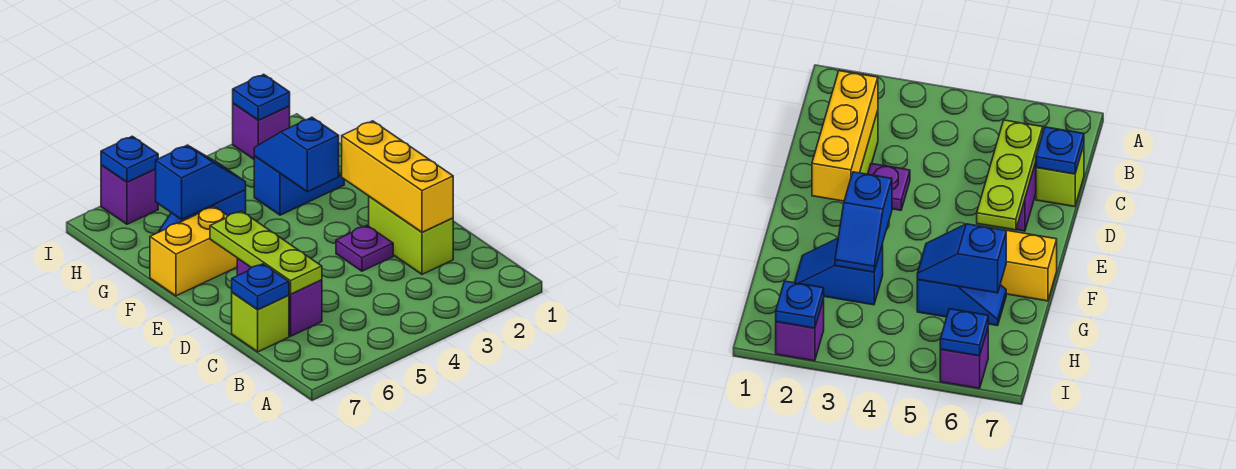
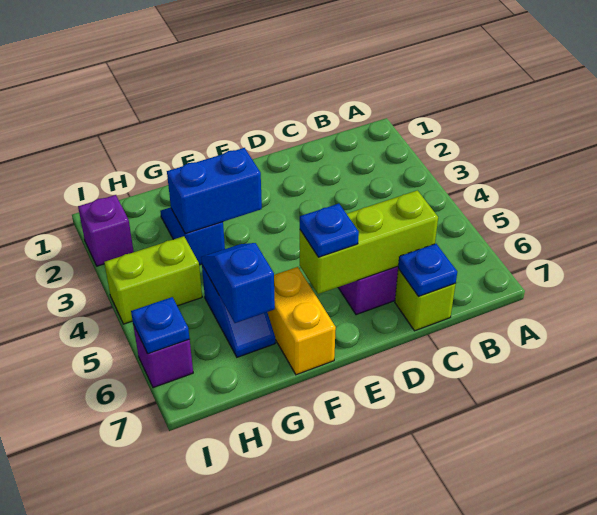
lime 1x2 brick [369,196,453,274] -> lime 1x2 brick moved to [104,236,202,324]
yellow 1x3 brick [342,121,453,232] -> none
lime 1x3 plate [210,211,322,294] -> lime 1x3 brick [300,190,438,294]
purple 1x1 plate [336,225,393,271] -> none
blue 1x2 slope [254,117,339,192] -> blue 1x2 brick [167,148,262,234]
blue 1x1 plate [233,74,290,120] -> blue 1x1 plate moved to [300,204,359,257]

